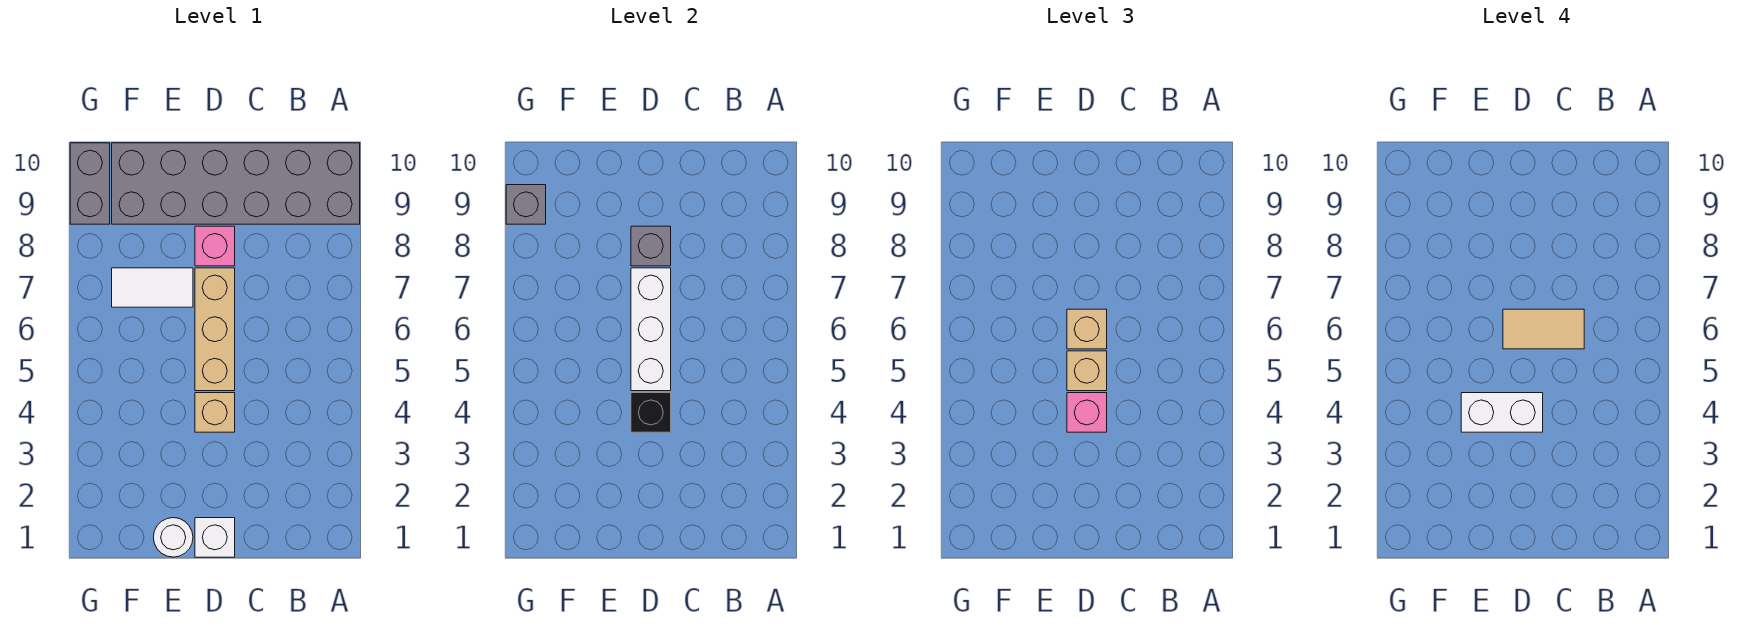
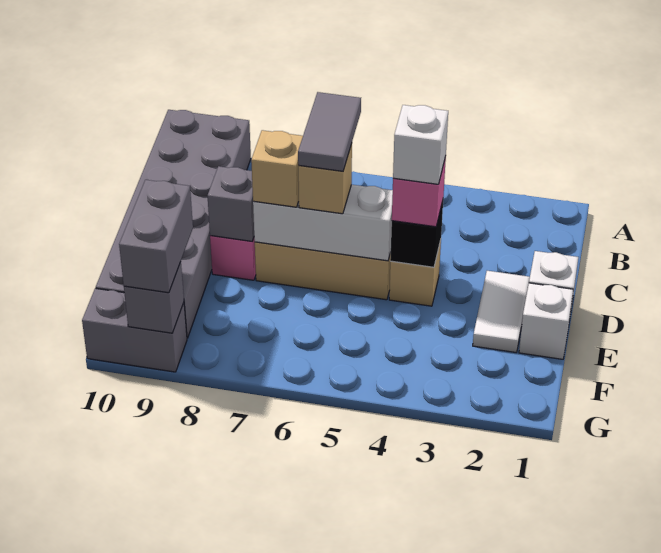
tan 1x2 tile [1503,309,1584,349] -> grey 1x2 tile [298,92,361,171]
white 1x2 brick [1461,393,1543,432] -> white 1x1 brick [393,105,448,184]
tan 1x1 brick [1067,351,1107,391] -> tan 1x1 brick moved to [251,130,303,207]
white 1x1 round brick [153,518,193,557] -> white 1x1 brick [519,283,573,359]
white 1x2 tile [112,268,193,307] -> white 1x2 tile moved to [473,271,530,352]
none -> grey 1x2 brick [119,180,193,293]

